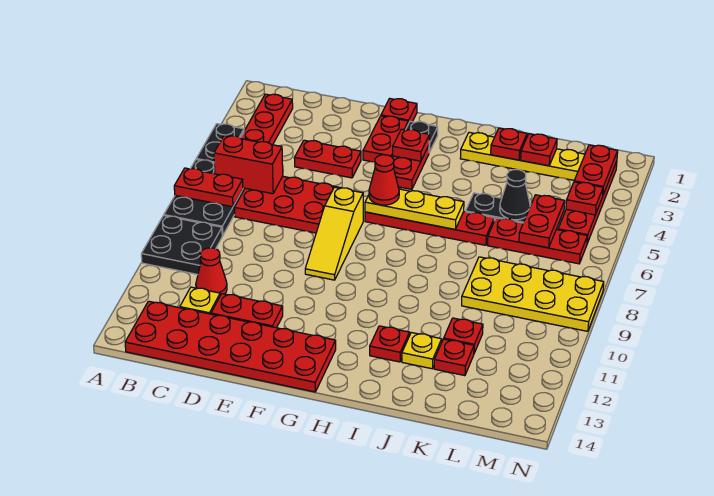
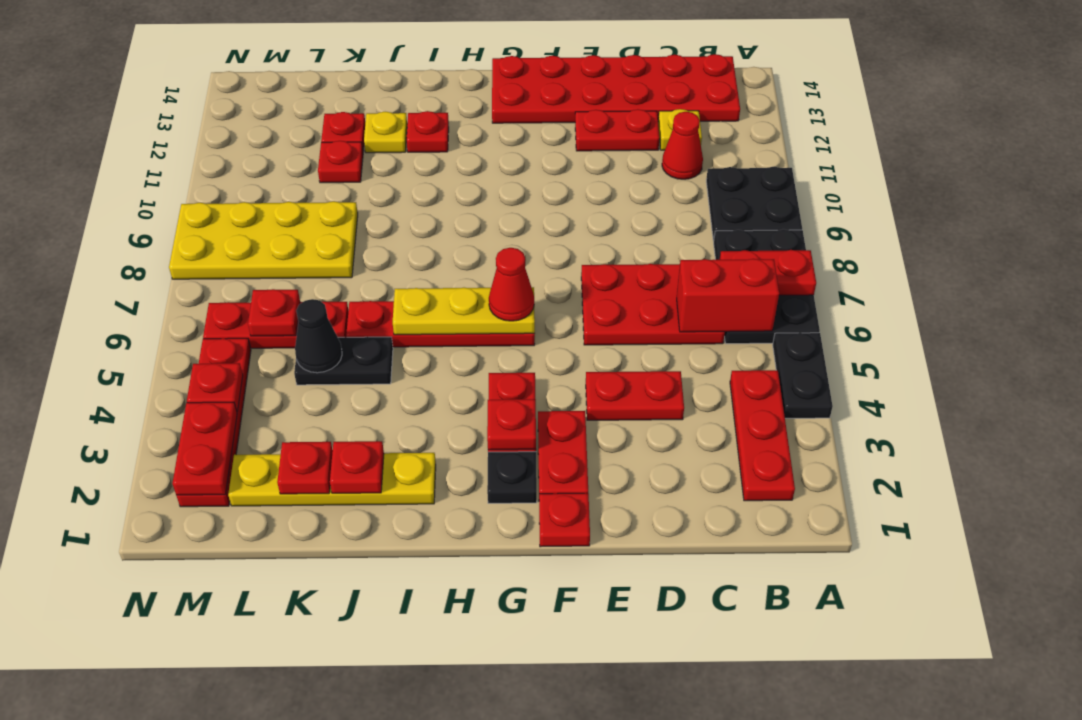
yellow 1x3 slope [305,187,363,280] -> none
red 1x2 plate [519,195,565,248] -> red 1x1 plate [248,289,300,336]

